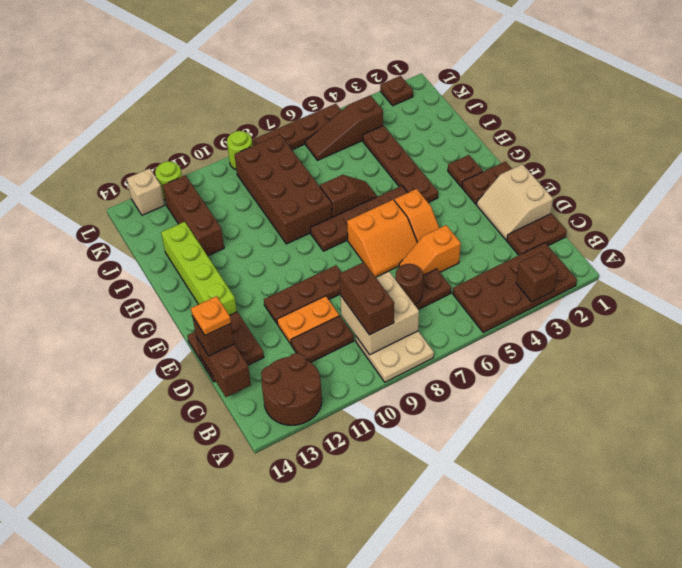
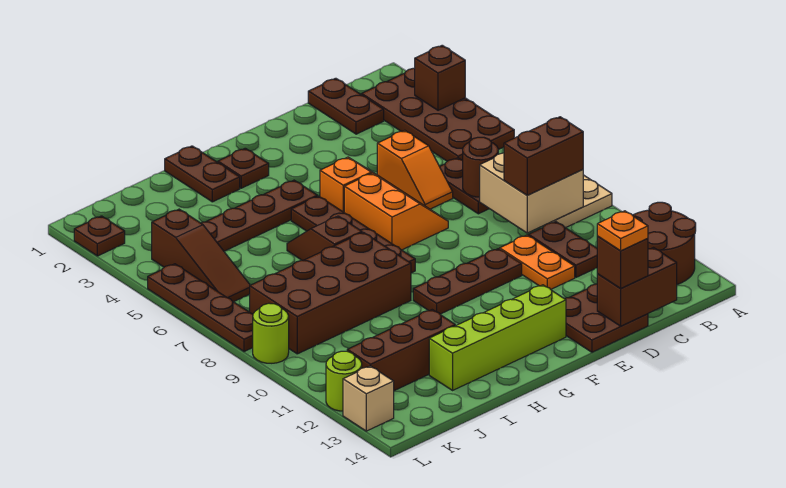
tan 2x2 slope [477,164,553,240] -> none
brown 1x3 plate [264,265,341,324] -> brown 1x3 plate turned to [413,249,522,314]
brown 1x2 plate [462,162,512,204] -> brown 1x2 plate moved to [165,146,240,202]

